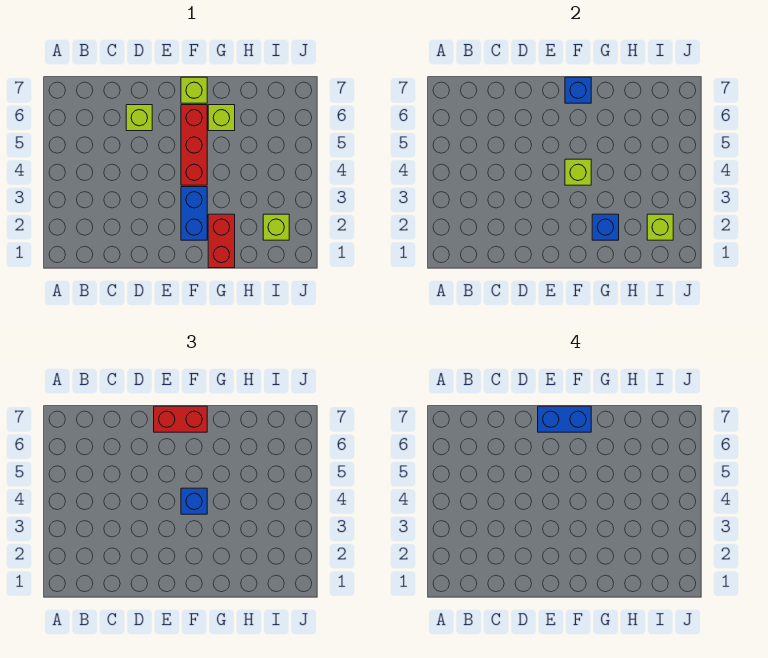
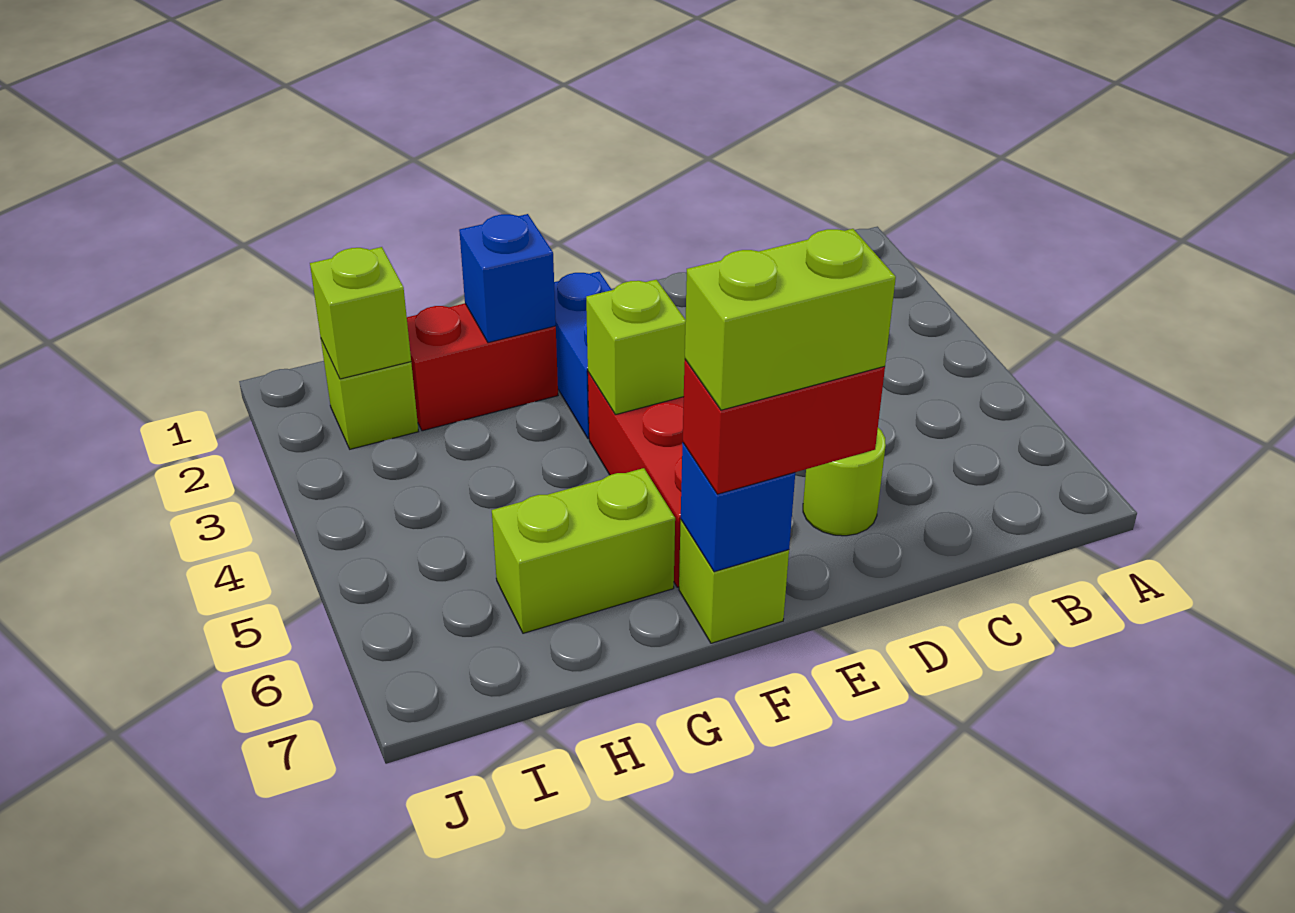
lime 1x1 brick [126,105,152,131] -> lime 1x1 round brick [803,428,886,536]
blue 1x2 brick [538,406,591,432] -> lime 1x2 brick [685,229,896,410]
blue 1x1 brick [181,488,207,514] -> none
red 1x2 brick [208,214,235,268] -> red 1x2 brick turned to [407,304,558,431]
lime 1x1 brick [208,105,235,131] -> lime 1x2 brick [492,468,675,633]

